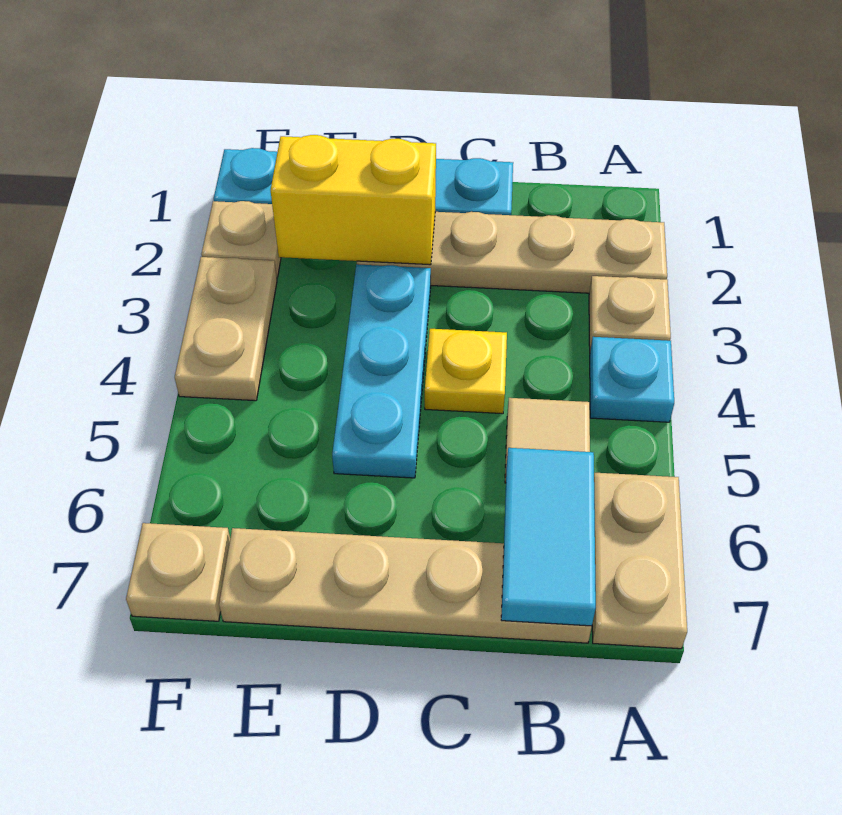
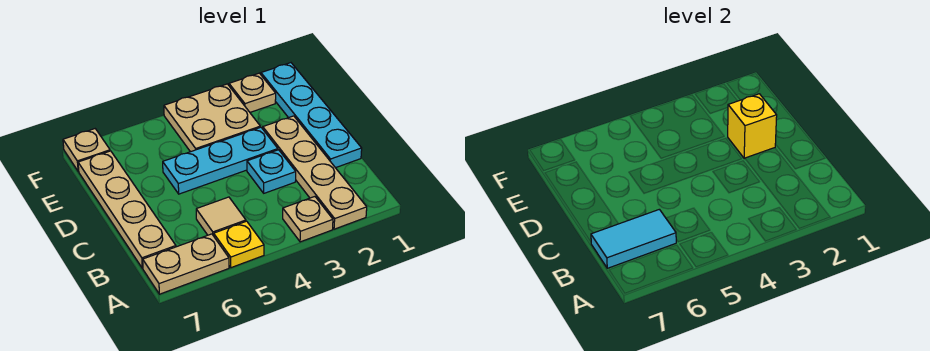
cyan 1x1 plate [590,337,674,422] -> cyan 1x1 plate moved to [247,150,296,193]
yellow 1x1 plate [425,329,507,414] -> yellow 1x1 plate moved to [214,221,264,268]
yellow 1x2 brick [271,135,436,265] -> yellow 1x1 brick [728,94,777,158]
tan 1x2 plate [175,257,277,401] -> tan 2x2 plate [164,84,260,152]

